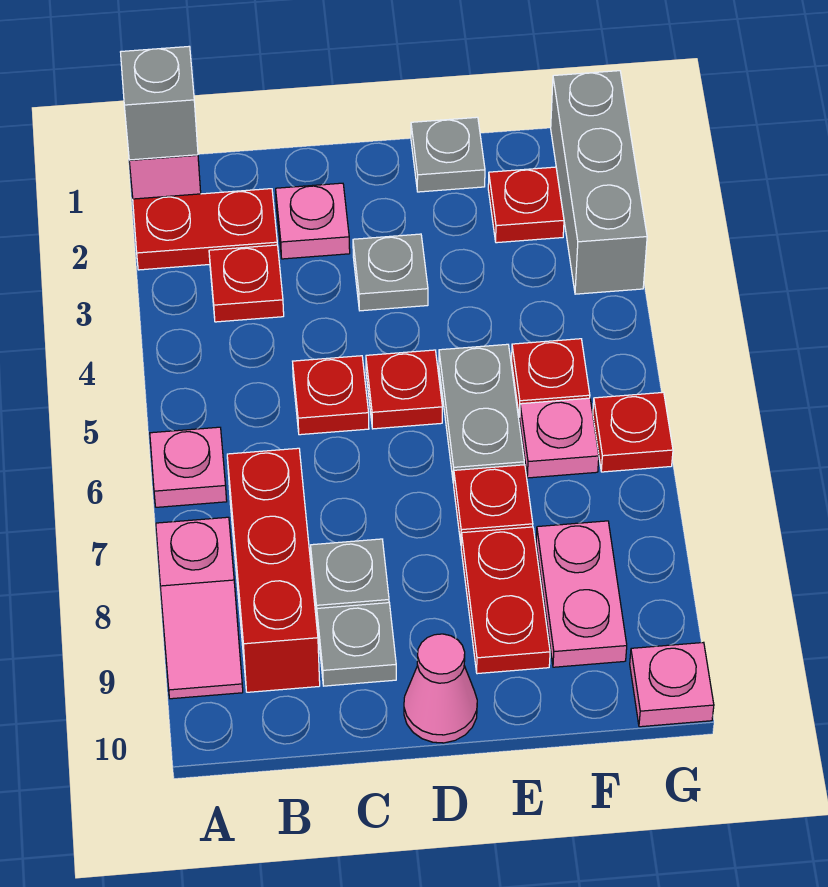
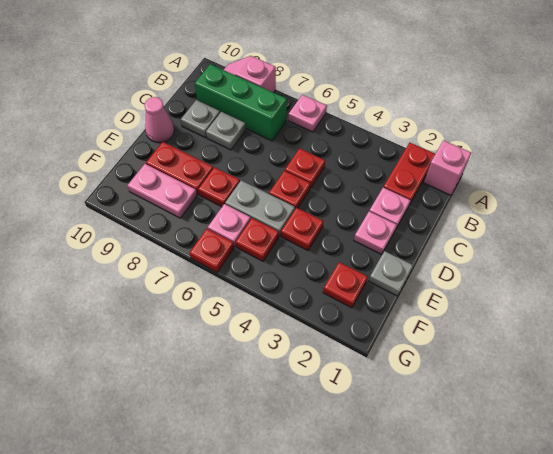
grey 1x1 brick [121,47,198,160] -> none
red 1x1 plate [209,245,284,322] -> red 1x1 plate moved to [281,208,323,250]
red 1x3 brick [227,448,320,692] -> green 1x3 brick [195,64,287,141]
grey 1x1 plate [353,234,428,311] -> none
grey 1x3 brick [551,71,647,294] -> none
pink 1x1 plate [630,642,714,727] -> pink 1x1 plate moved to [354,211,397,255]

